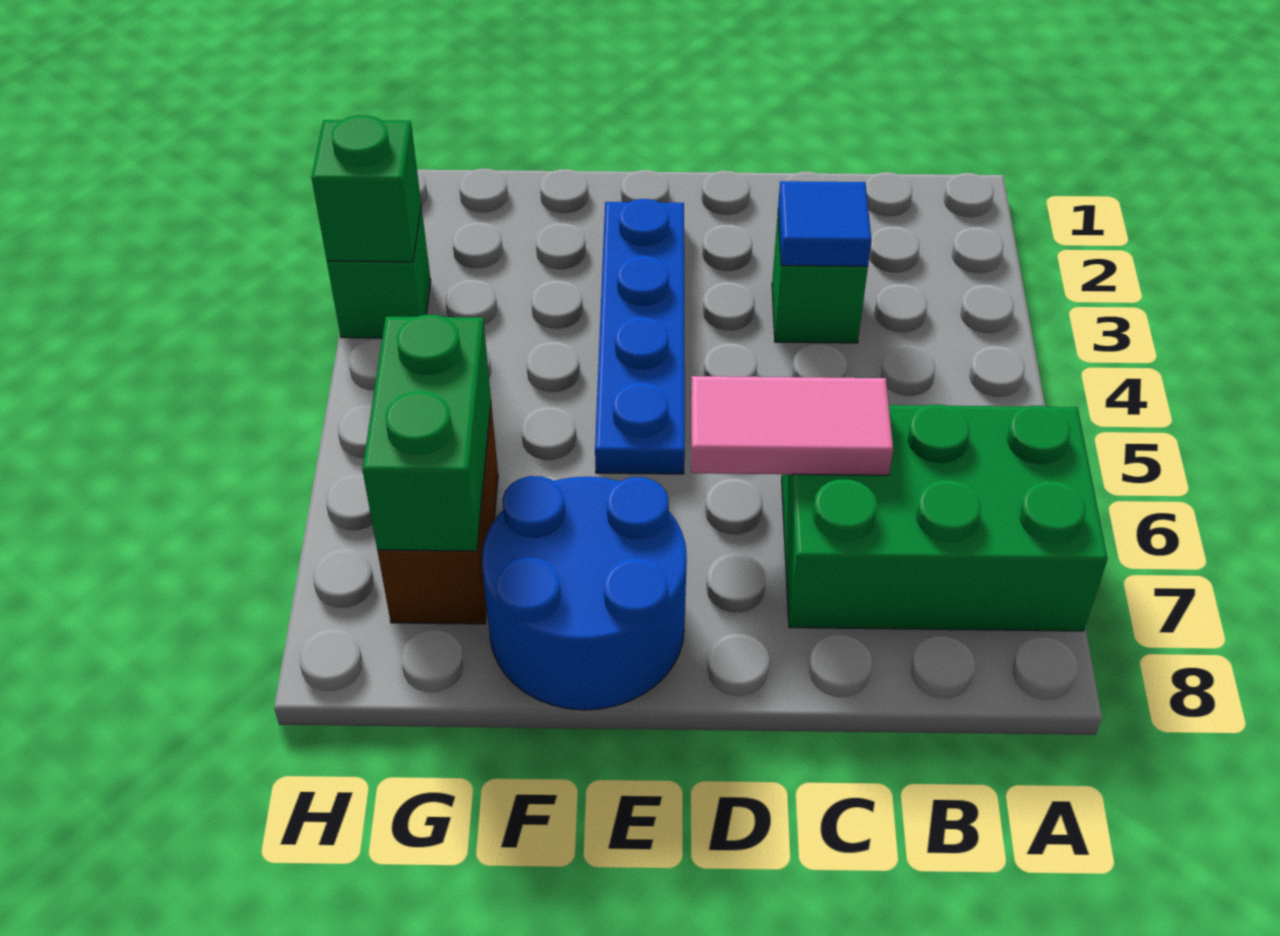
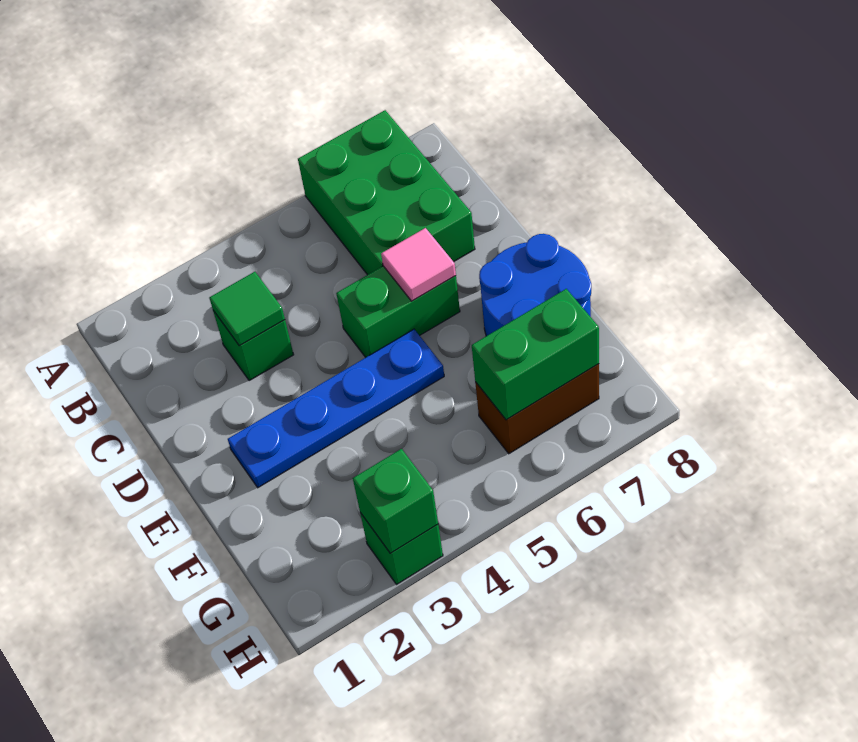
blue 1x1 tile [778,181,871,266] -> green 1x1 tile [209,272,285,346]
pink 1x2 tile [691,376,893,475] -> pink 1x1 tile [381,228,456,301]
none -> green 1x2 brick [336,266,460,357]

